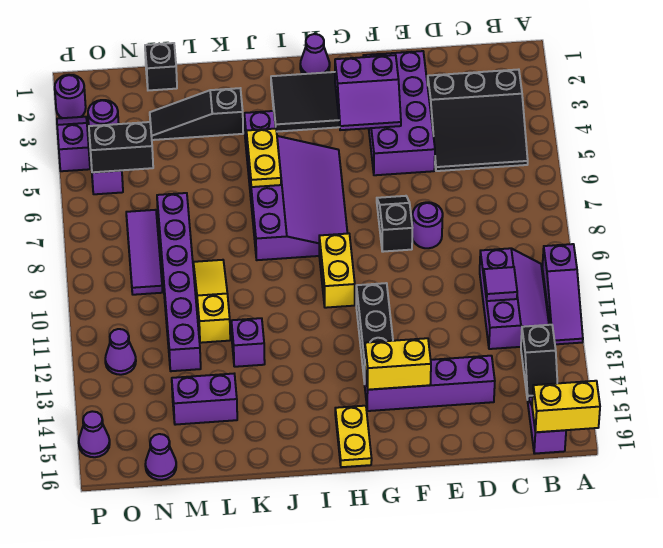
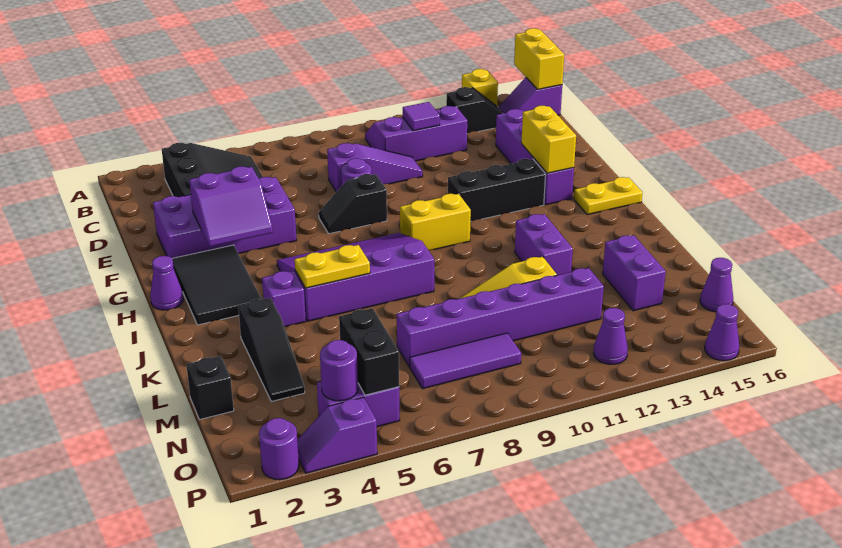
purple 1x3 slope [542,244,583,344] -> purple 1x3 slope moved to [327,143,423,192]
none -> yellow 1x1 brick [462,69,498,106]
purple 2x2 slope [335,55,401,130] -> purple 2x2 slope turned to [189,166,273,246]
purple 1x1 brick [231,318,265,367] -> purple 1x2 brick [515,214,573,275]

